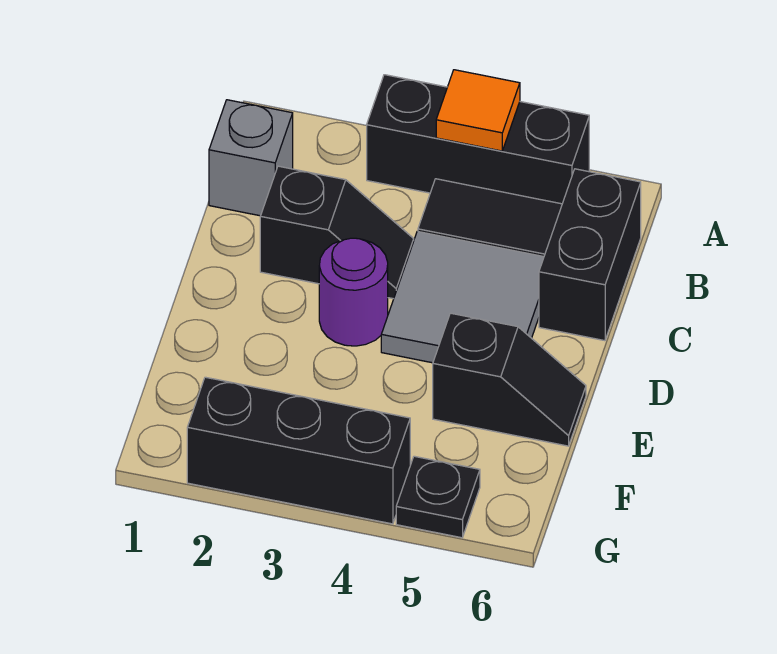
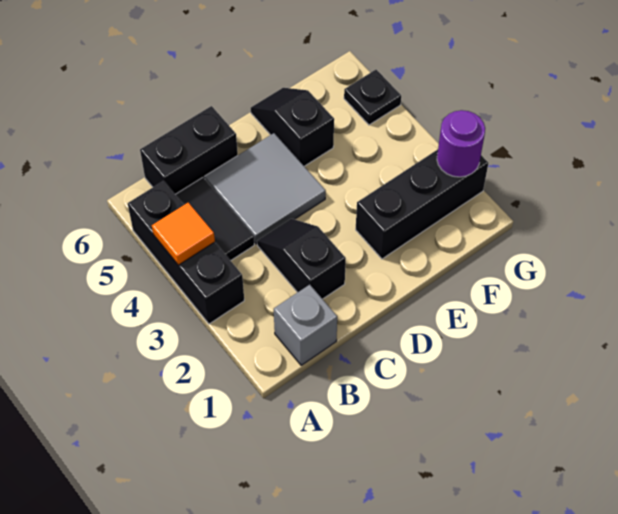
purple 1x1 round brick [319,238,388,346] -> purple 1x1 round brick moved to [437,110,485,177]
black 1x3 brick [187,377,410,524] -> black 1x3 brick turned to [356,150,488,259]

